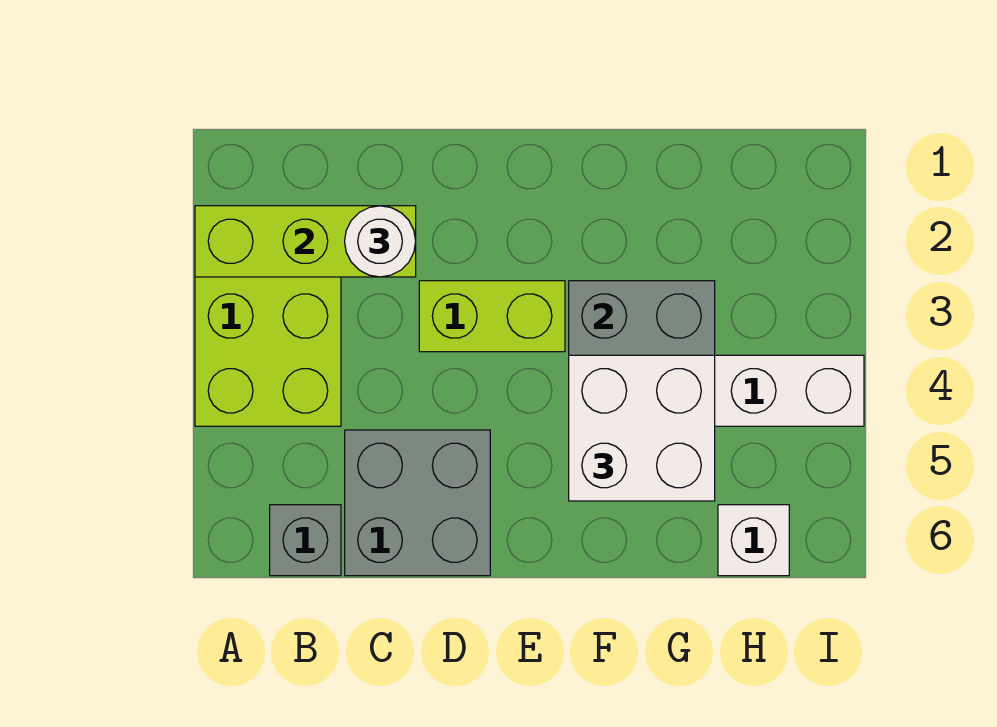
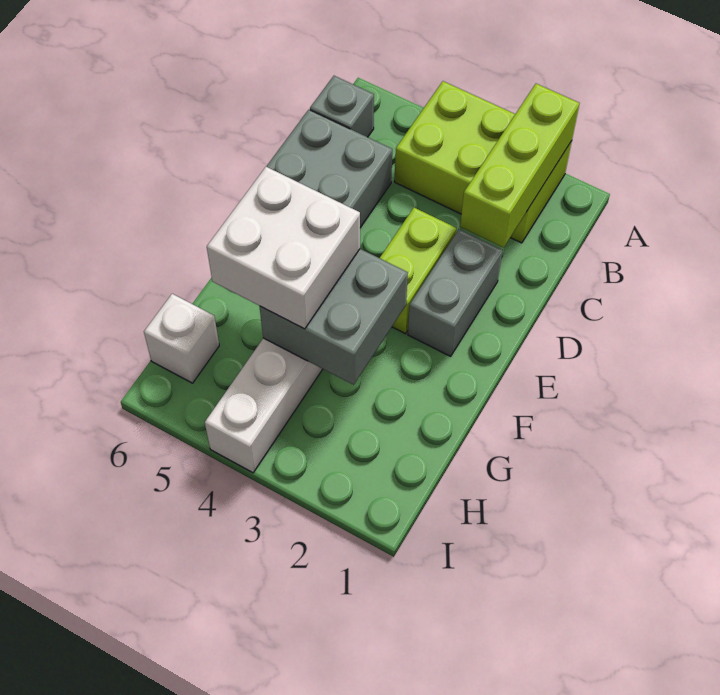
white 1x1 round brick [345,206,416,277] -> none
none -> grey 1x2 brick [408,229,502,356]

